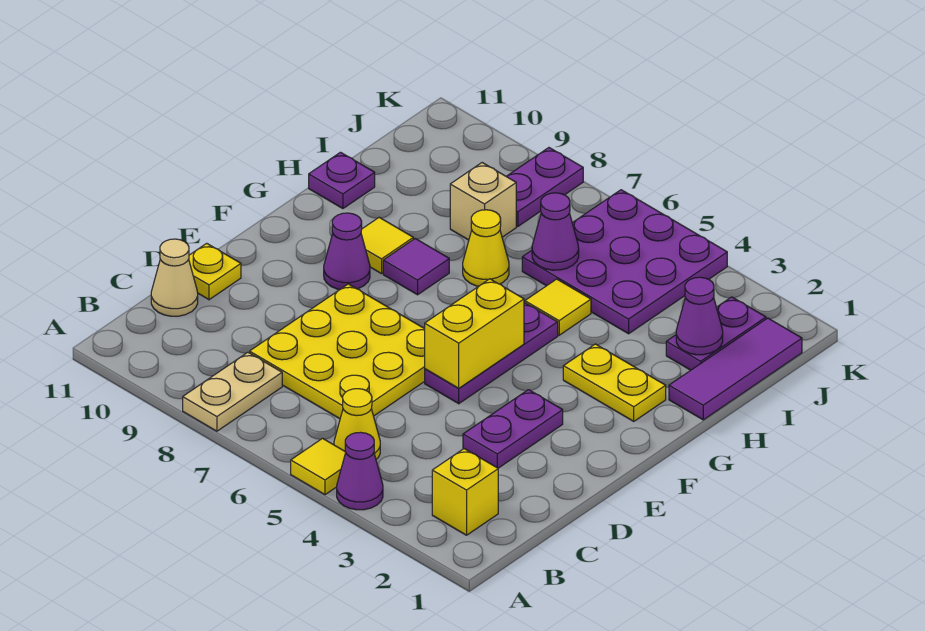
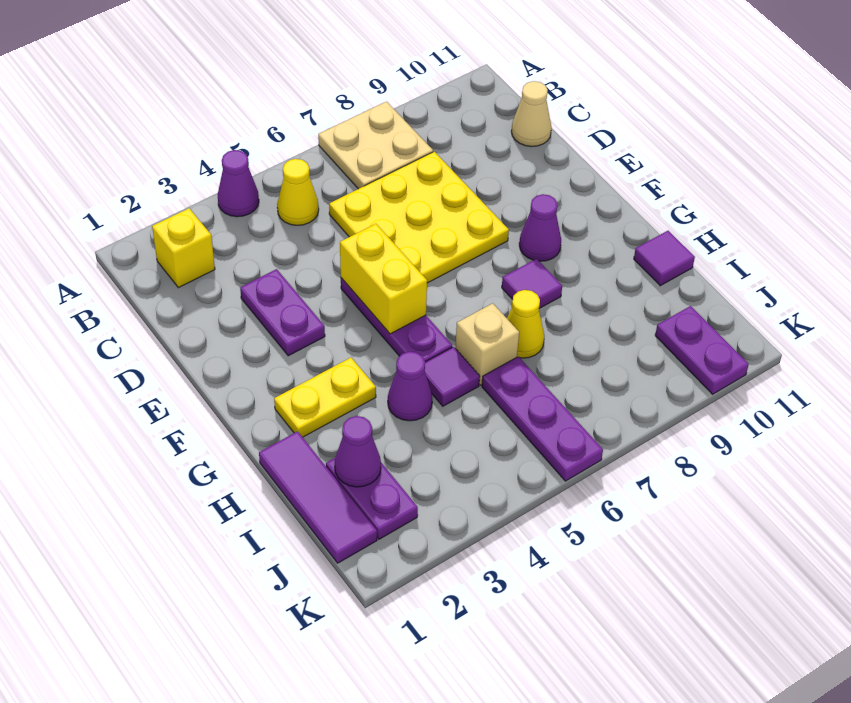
yellow 1x1 tile [291,438,346,495] -> none
tan 1x2 plate [183,352,282,431] -> tan 2x2 plate [318,102,433,189]
yellow 1x1 plate [189,243,241,300] -> none
yellow 1x1 tile [361,217,413,274] -> none
yellow 1x1 tile [525,279,591,335] -> purple 1x1 tile [425,347,480,406]
purple 1x1 plate [309,152,375,209] -> purple 1x1 tile [634,231,695,286]
purple 3x3 plate [522,190,727,334] -> purple 1x3 plate [482,357,603,481]
purple 1x1 cone [532,193,579,270] -> purple 1x1 cone moved to [388,352,432,421]
tan 1x1 brick [450,163,516,240] -> tan 1x1 brick moved to [455,303,519,385]
purple 1x2 plate [506,148,583,226] -> purple 1x2 plate moved to [655,306,749,394]

